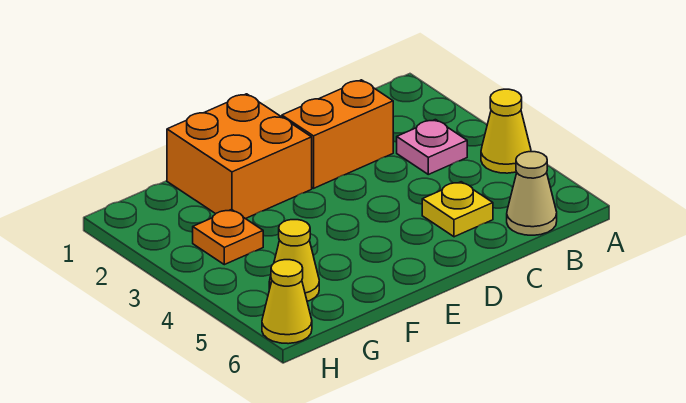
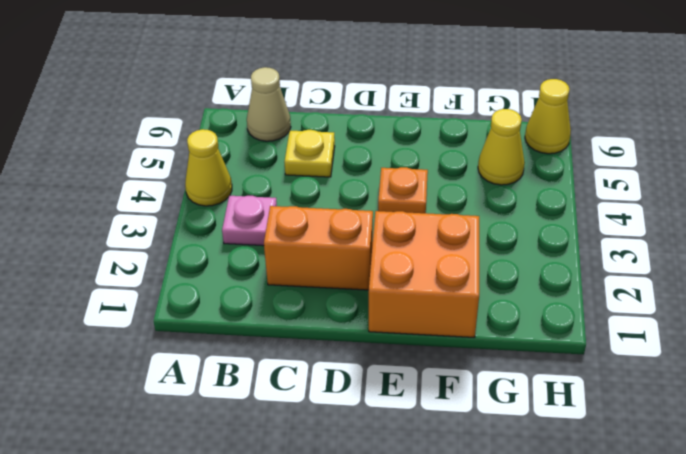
orange 1x1 plate [193,210,263,265] -> orange 1x1 plate moved to [378,167,428,213]

